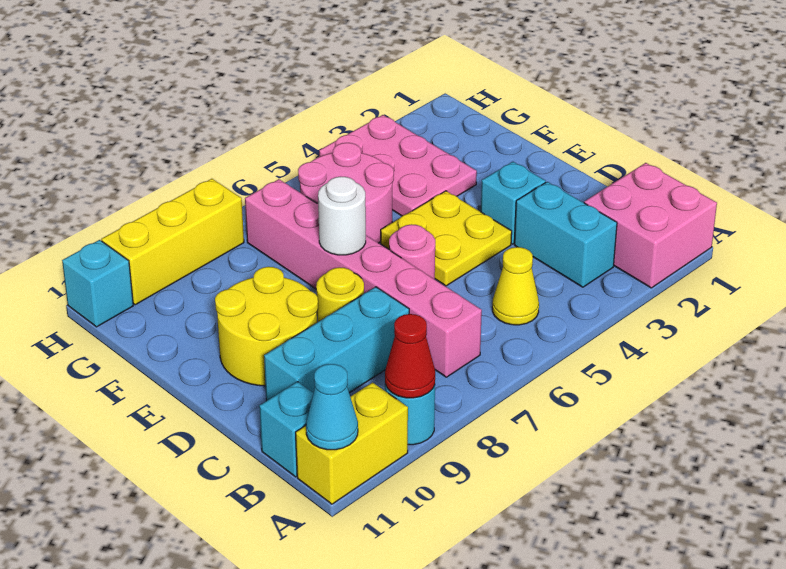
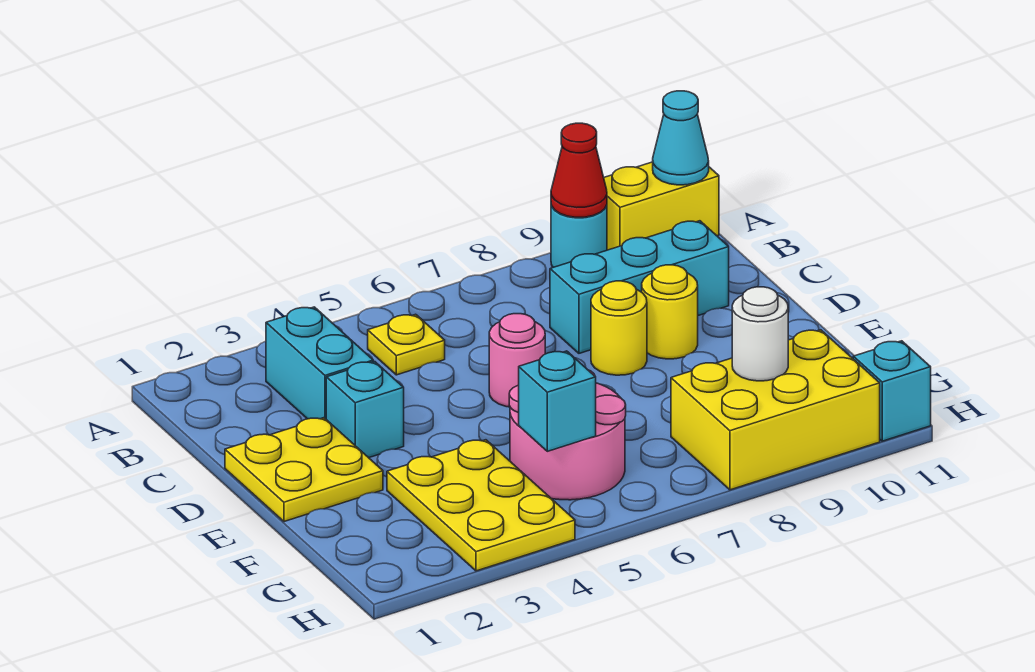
pink 2x2 brick [584,163,717,288] -> none
yellow 1x1 cone [492,247,539,325] -> yellow 1x1 plate [368,314,445,375]
pink 1x6 brick [245,179,482,377] -> none
cyan 1x1 brick [259,382,313,477] -> cyan 1x1 brick moved to [519,351,596,451]
yellow 2x2 plate [381,191,512,286] -> yellow 2x2 plate moved to [225,418,383,522]
yellow 2x2 round brick [215,267,318,386] -> yellow 1x1 round brick [642,265,698,359]
white 1x1 round brick [318,177,366,255] -> white 1x1 round brick moved to [732,287,788,381]
pink 2x3 plate [319,115,477,216] -> yellow 2x3 plate [387,440,575,571]
yellow 1x3 brick [101,179,244,305] -> yellow 2x3 brick [671,330,880,490]

